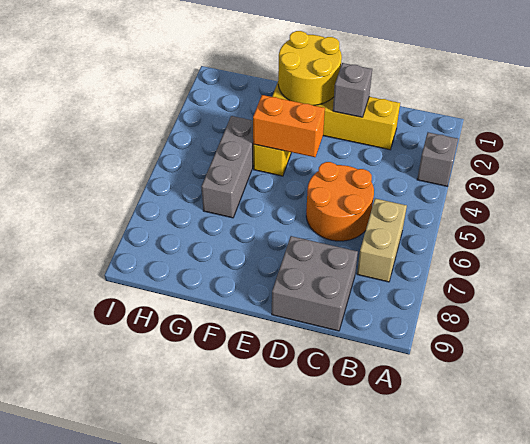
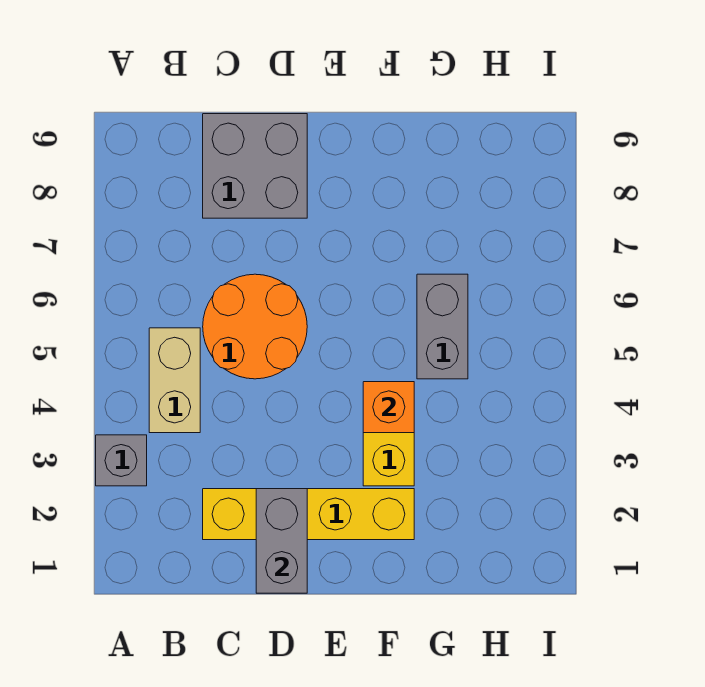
tan 1x2 brick [357,199,407,282] -> tan 1x2 brick moved to [149,328,200,433]
grey 1x1 brick [333,63,372,117] -> grey 1x2 brick [256,489,307,593]
yellow 2x2 round brick [278,31,342,105] -> none
orange 1x2 brick [253,95,325,157] -> orange 1x1 brick [363,382,414,433]
grey 1x3 brick [201,116,254,218] -> grey 1x2 brick [417,274,468,379]

